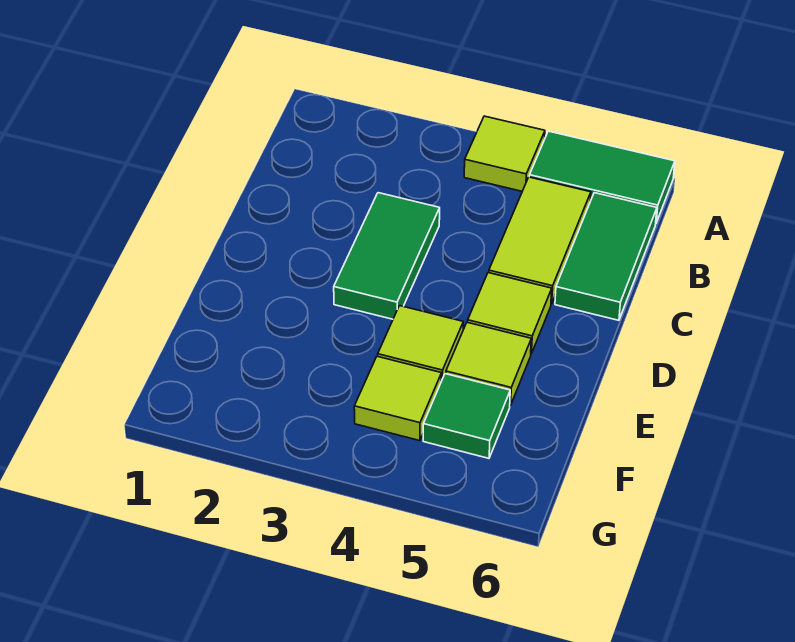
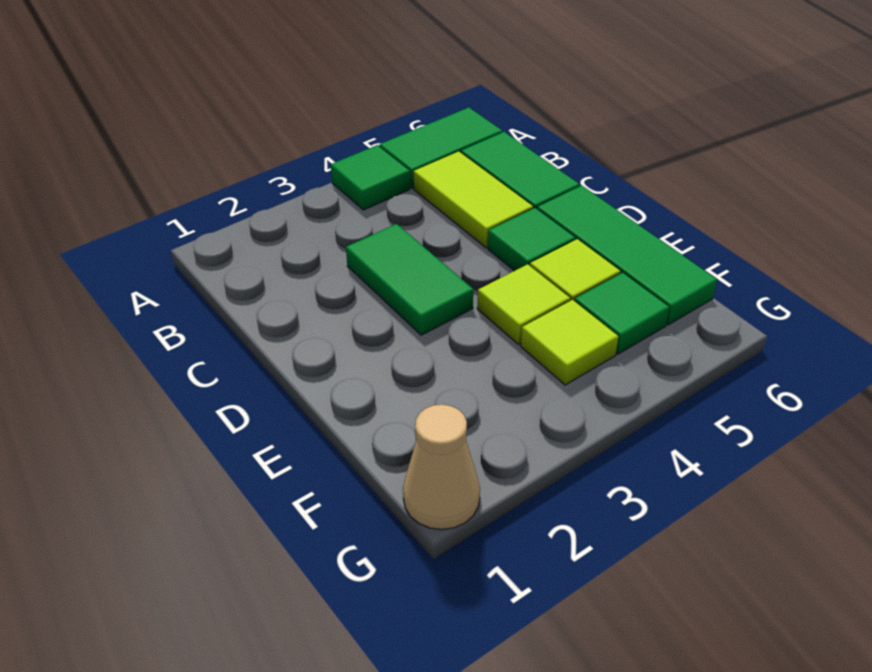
lime 1x1 tile [464,116,545,191] -> green 1x1 tile [331,145,410,210]
lime 1x1 tile [468,273,552,354] -> green 1x1 tile [488,208,575,271]
none -> green 1x3 tile [537,185,717,325]
none -> tan 1x1 cone [403,405,480,530]

